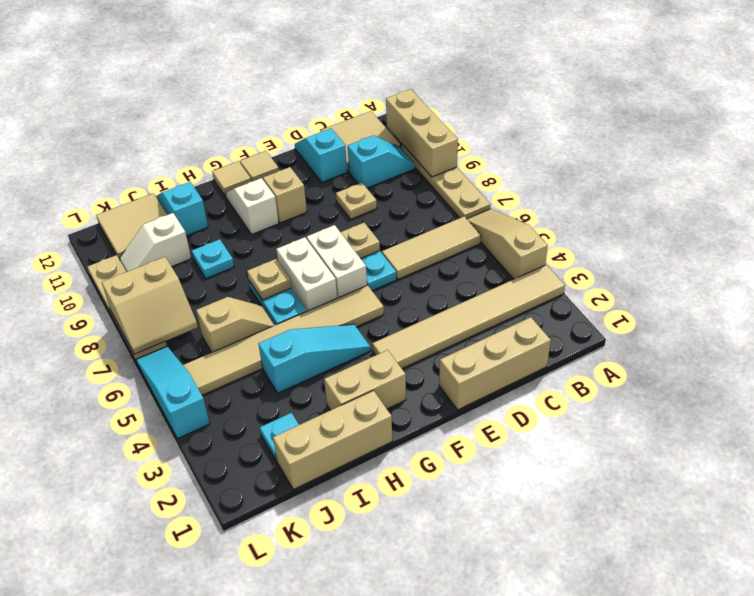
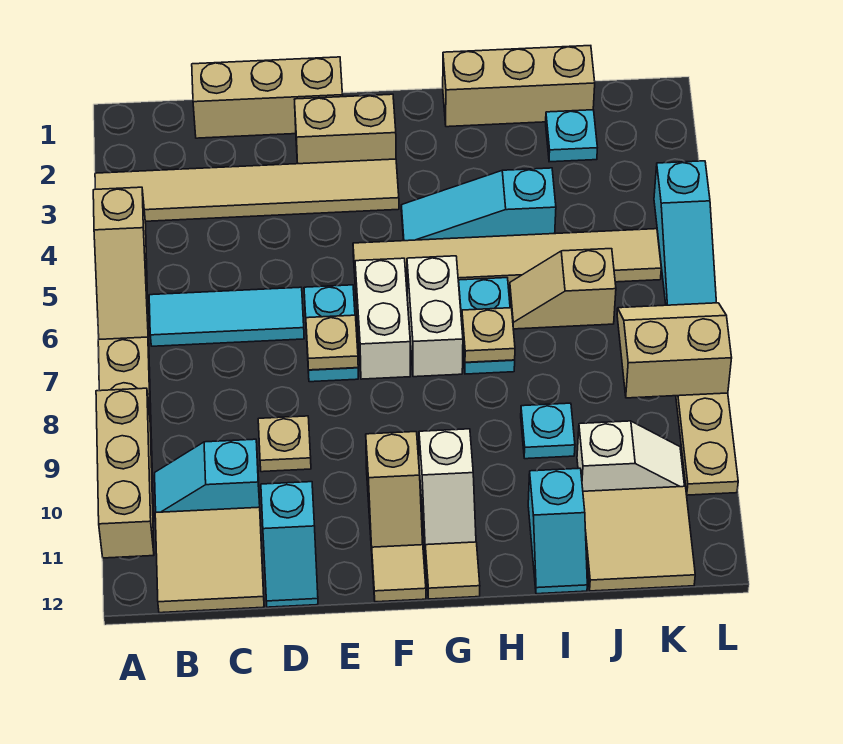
tan 1x3 tile [382,216,481,279] -> cyan 1x3 tile [149,287,304,346]
tan 1x2 brick [324,350,406,410] -> tan 1x2 brick moved to [294,94,396,164]

